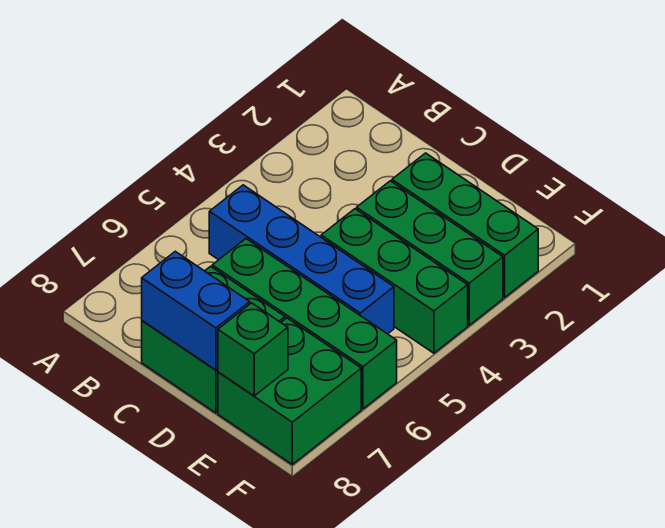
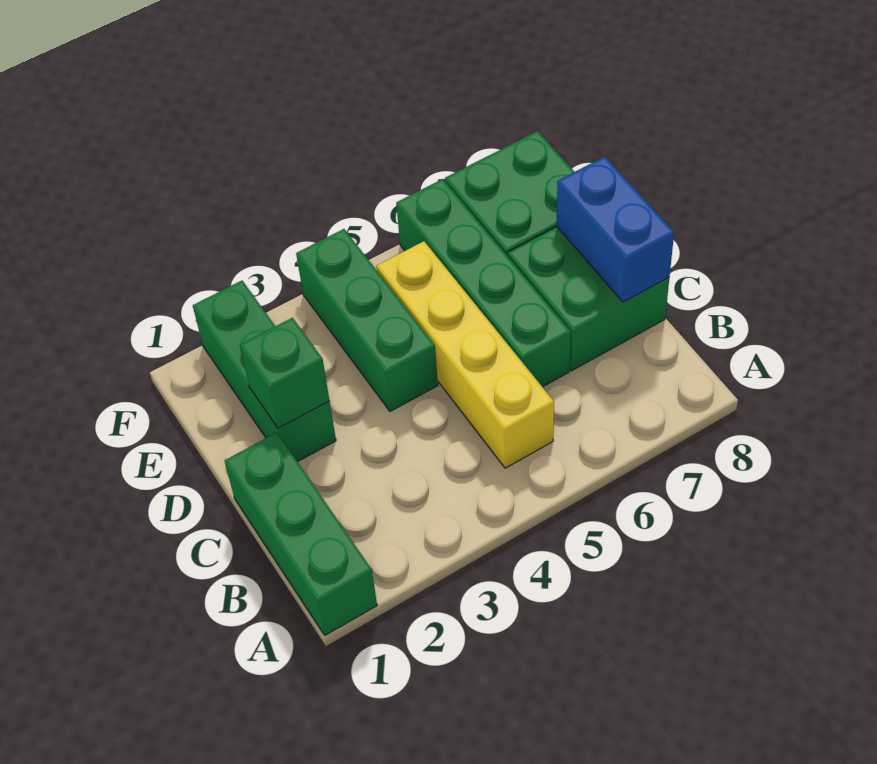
blue 1x4 brick [209,185,394,334] -> yellow 1x4 brick [376,241,554,468]
green 1x3 brick [357,181,503,325] -> green 1x3 brick moved to [225,433,377,635]
green 1x1 brick [218,303,288,396] -> green 1x1 brick moved to [240,318,330,428]

